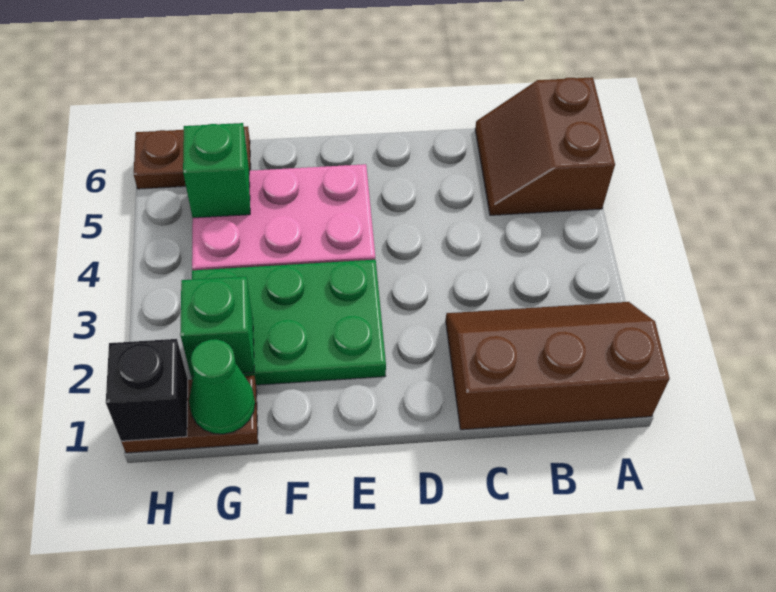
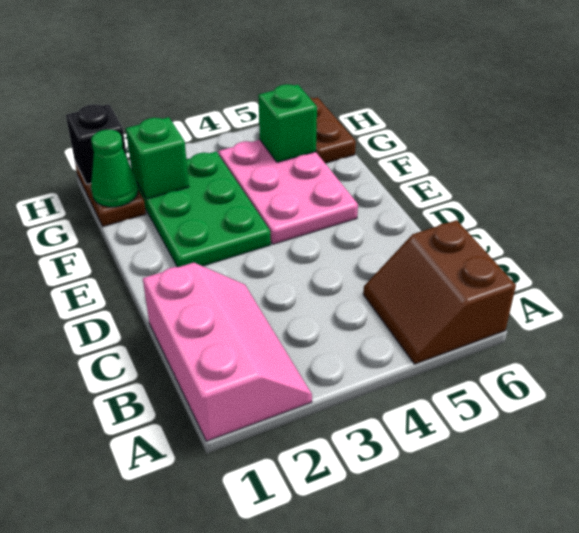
brown 2x3 slope [446,302,670,430] -> pink 2x3 slope [143,263,312,441]
brown 2x2 slope [475,77,615,215] -> brown 2x2 slope turned to [363,220,516,364]

